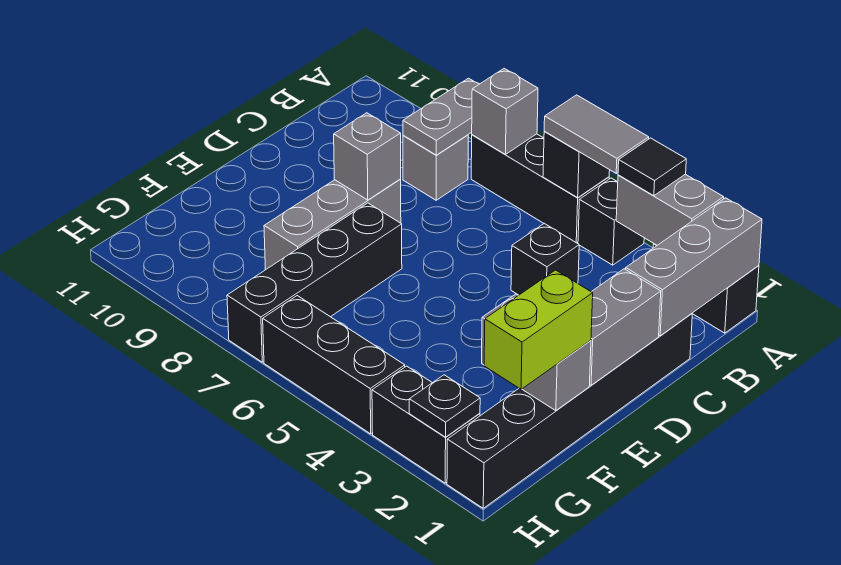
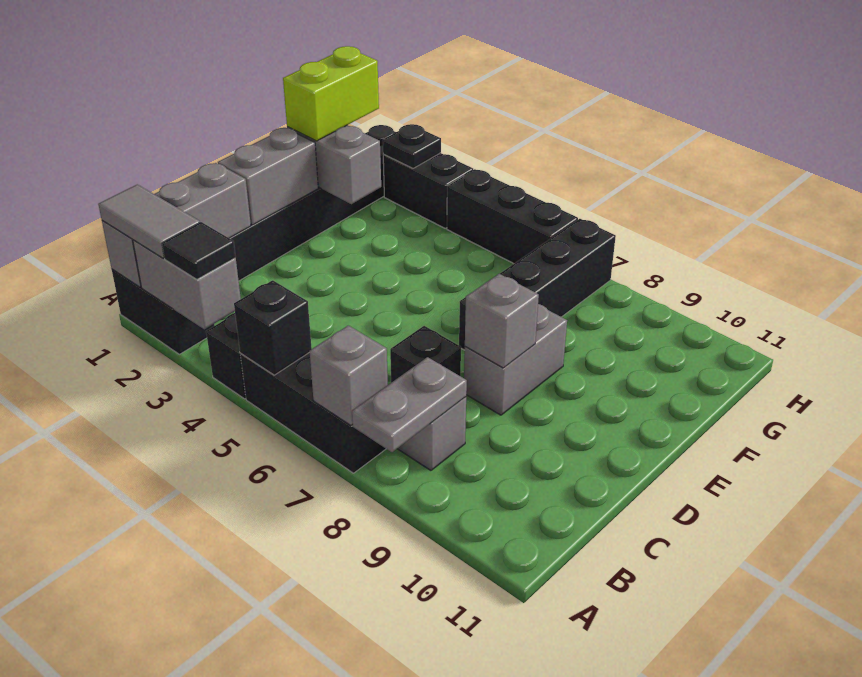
grey 1x2 tile [544,95,649,173] -> grey 1x2 tile moved to [98,184,200,258]
black 1x1 brick [511,223,579,295] -> black 1x1 brick moved to [390,326,461,383]
grey 1x3 brick [264,179,401,270] -> grey 1x2 brick [464,304,567,415]

